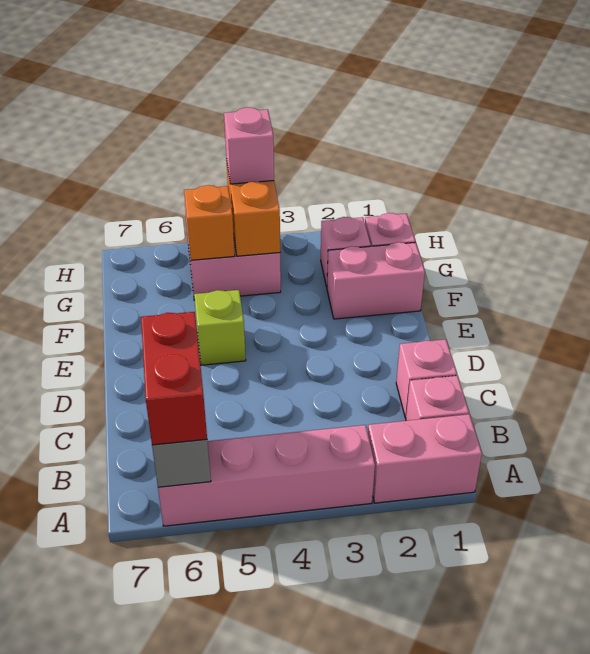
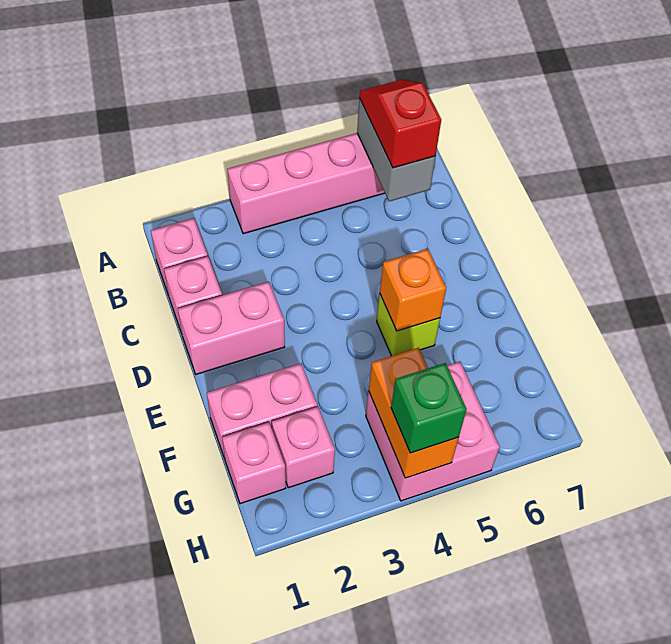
pink 1x2 brick [368,414,482,503] -> pink 1x2 brick moved to [178,282,285,374]
red 1x2 brick [141,312,207,445] -> red 1x2 slope [359,80,441,168]
orange 1x1 brick [184,185,235,260] -> orange 1x1 brick moved to [380,249,446,331]
pink 1x1 brick [224,108,274,184] -> green 1x1 brick [391,363,467,453]

